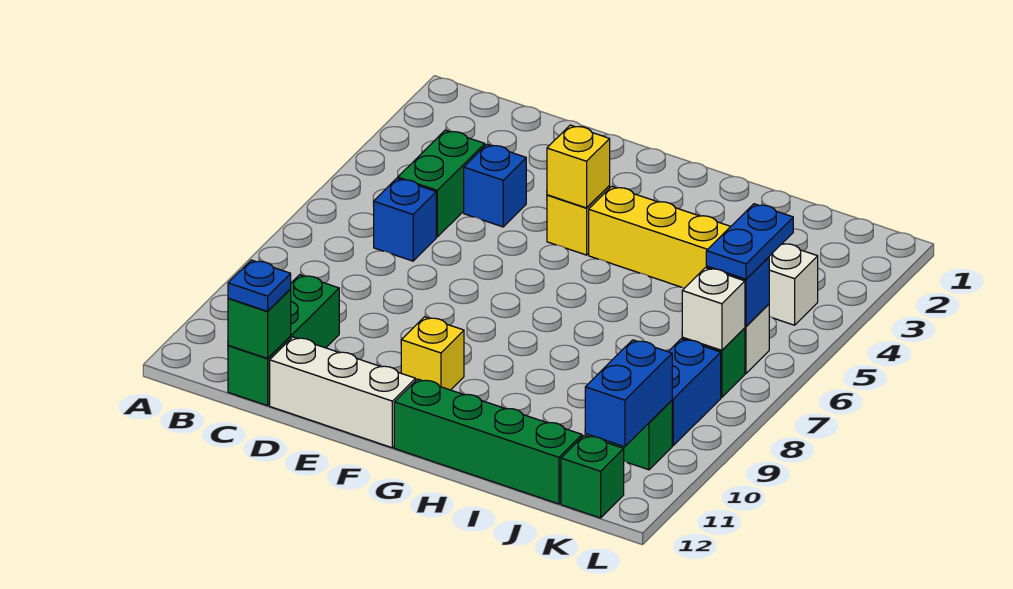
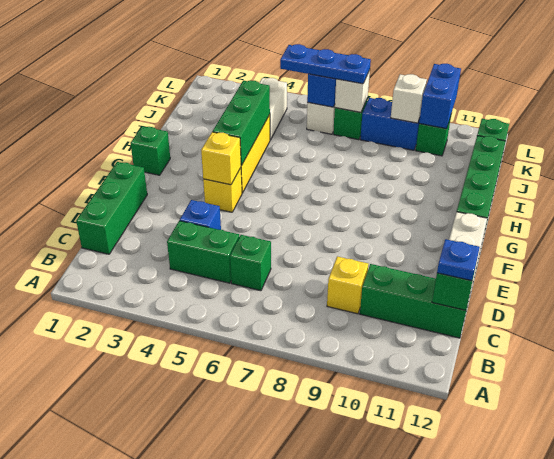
none -> green 1x3 brick [76,162,147,254]
blue 1x1 brick [374,178,436,261] -> green 1x1 brick [230,235,271,291]
yellow 1x1 brick [401,317,464,390] -> yellow 1x1 brick moved to [327,256,369,314]
none -> green 1x1 brick [131,126,170,175]
none -> green 1x3 brick [213,80,270,166]
blue 1x2 plate [706,204,793,279] -> blue 1x3 plate [280,44,371,84]
none -> white 1x1 brick [391,74,427,123]
blue 1x2 brick [585,340,672,447] -> blue 1x2 brick turned to [419,64,461,129]

